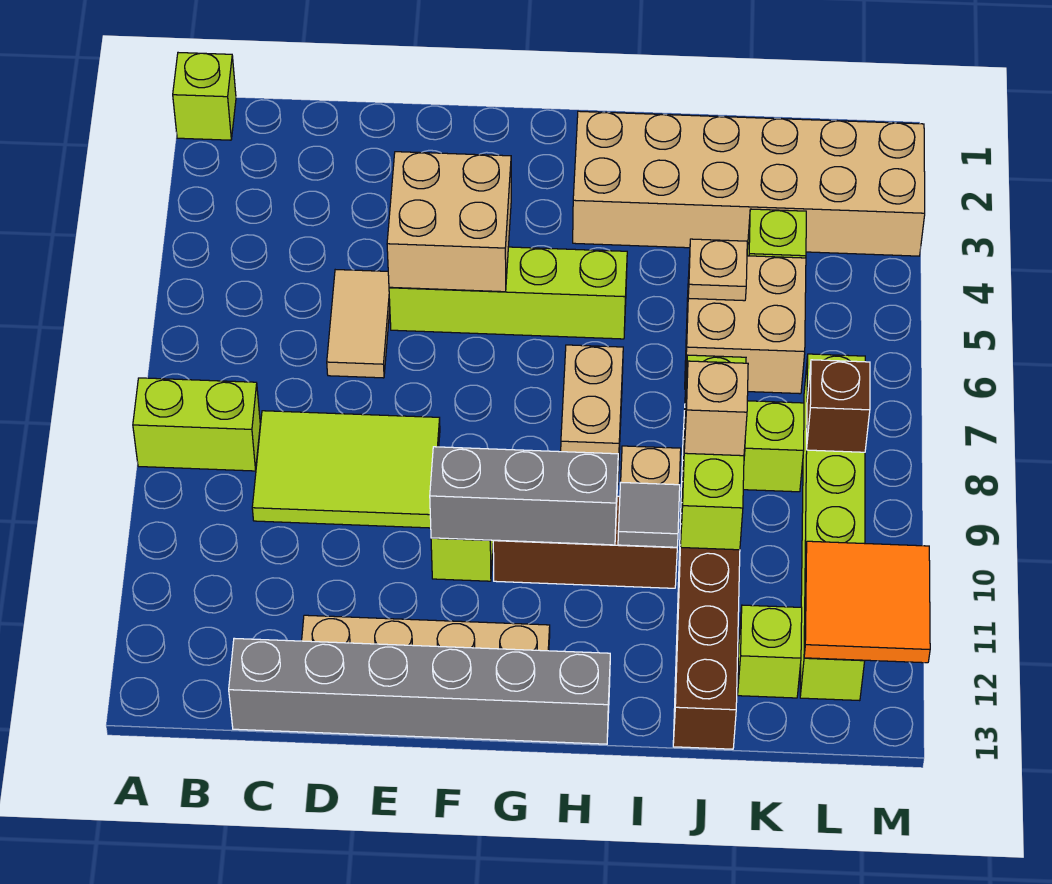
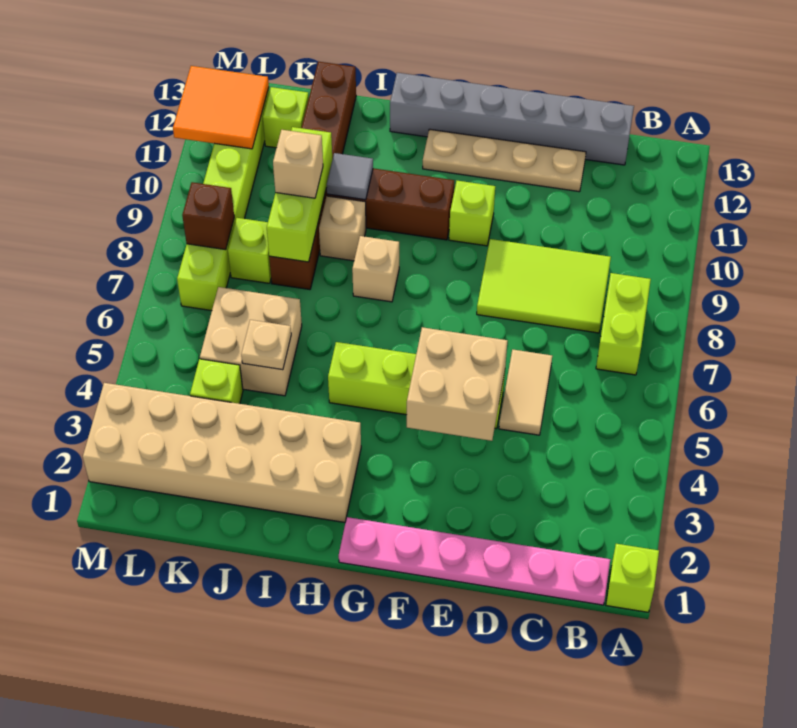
lime 1x2 brick [133,378,260,471] -> lime 1x2 brick turned to [596,273,651,375]
none -> pink 1x6 plate [339,517,610,605]
grey 1x3 brick [430,447,618,545] -> none
tan 1x2 brick [561,345,623,485] -> tan 1x1 brick [352,236,399,302]

